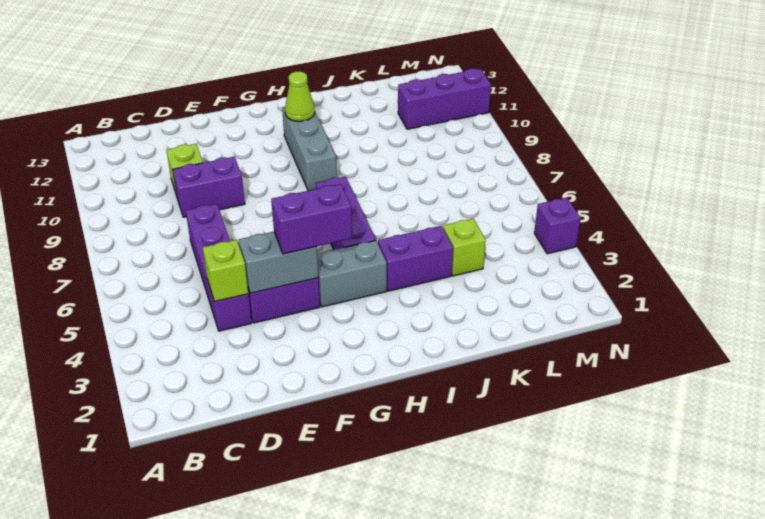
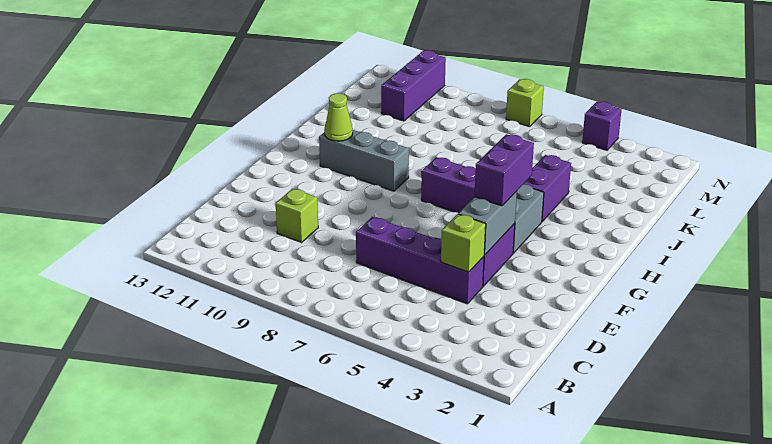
purple 1x2 brick [173,157,245,217] -> none
lime 1x1 brick [443,219,486,276] -> lime 1x1 brick moved to [506,79,544,127]

